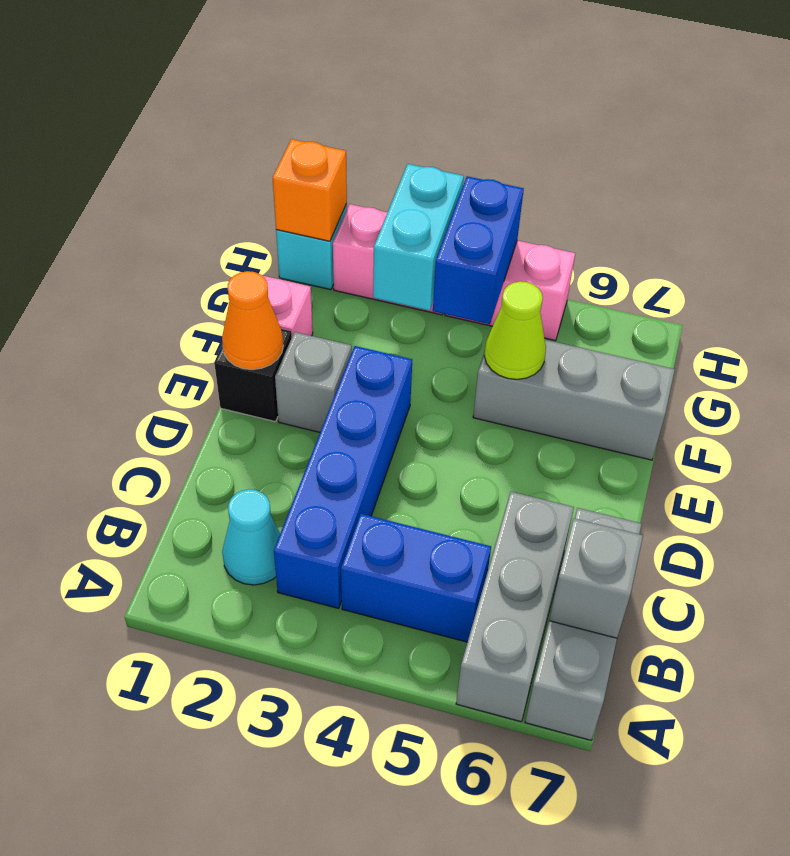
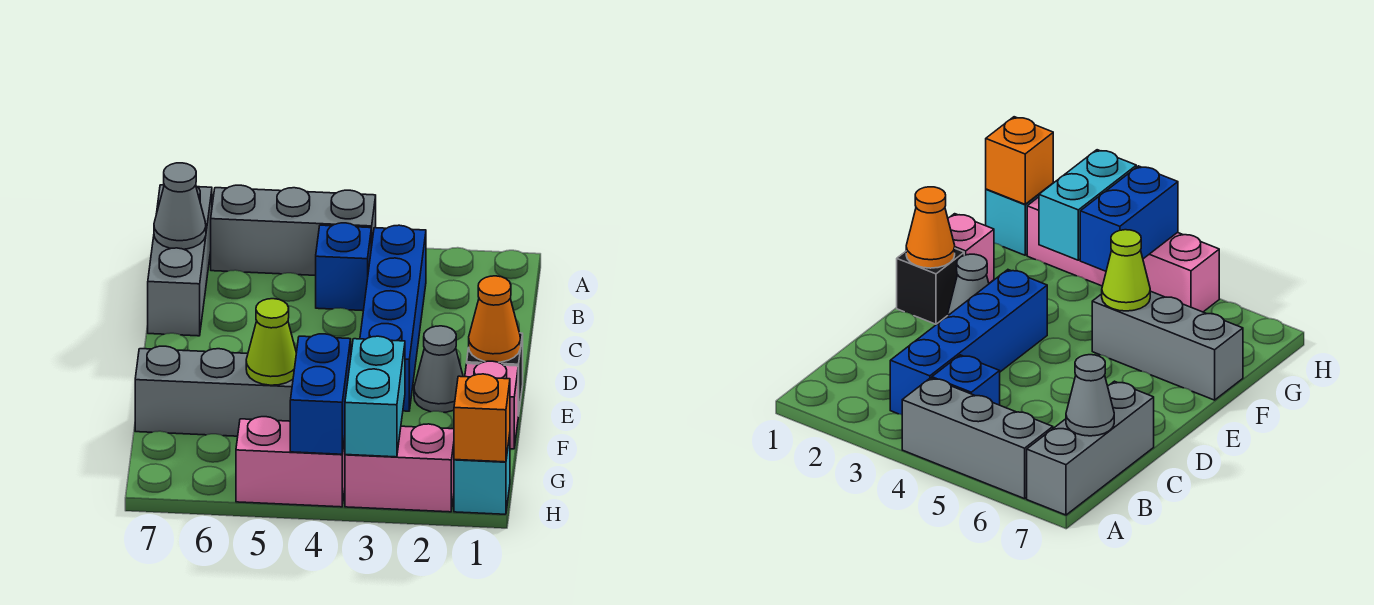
grey 1x3 brick [456,492,574,722] -> grey 1x3 brick turned to [211,185,376,275]
cyan 1x1 cone [222,489,280,585] -> none
blue 1x2 brick [341,514,491,642] -> blue 1x1 brick [316,223,371,311]
grey 1x1 brick [549,518,643,638] -> grey 1x1 cone [154,163,206,249]
grey 1x1 brick [275,332,352,432] -> grey 1x1 cone [414,326,463,412]

